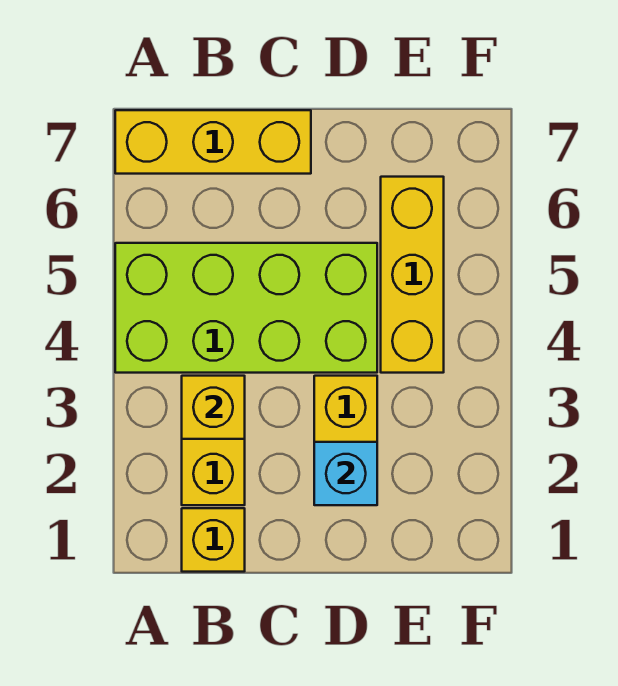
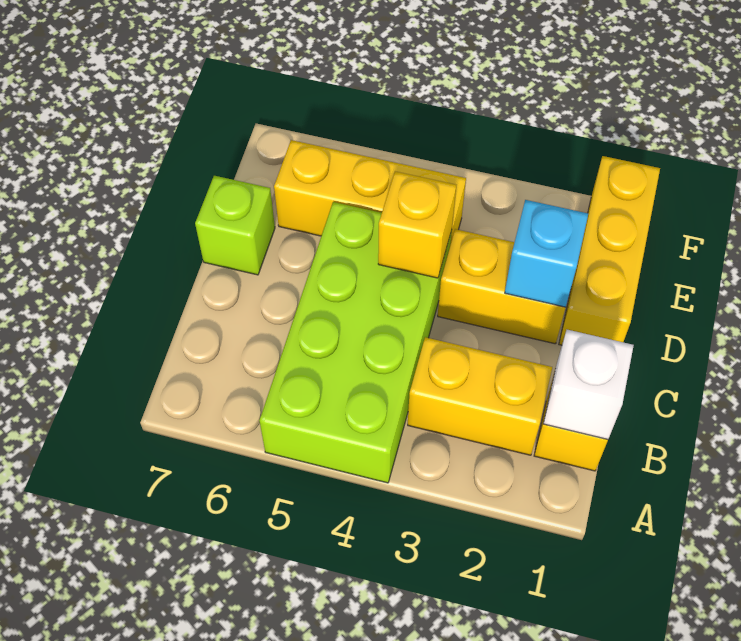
yellow 1x3 brick [115,110,311,174] -> yellow 1x3 brick moved to [559,156,660,345]
none -> white 1x1 brick [543,330,634,440]
yellow 1x1 brick [182,376,245,439] -> yellow 1x1 brick moved to [378,171,456,278]
none -> lime 1x1 brick [195,176,275,275]

